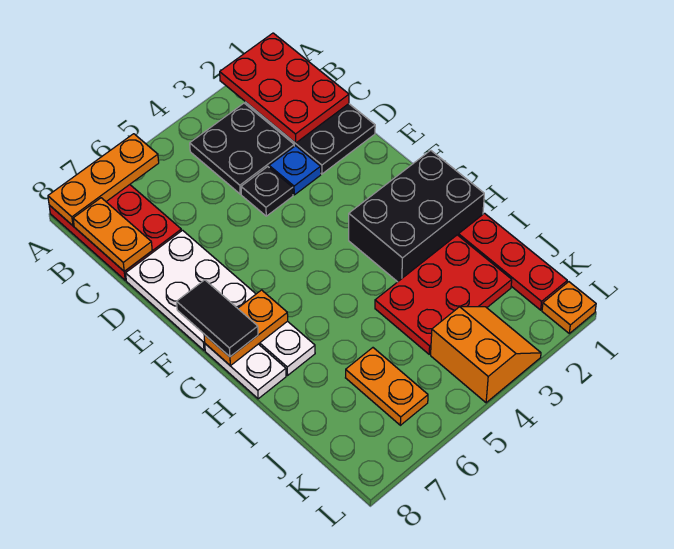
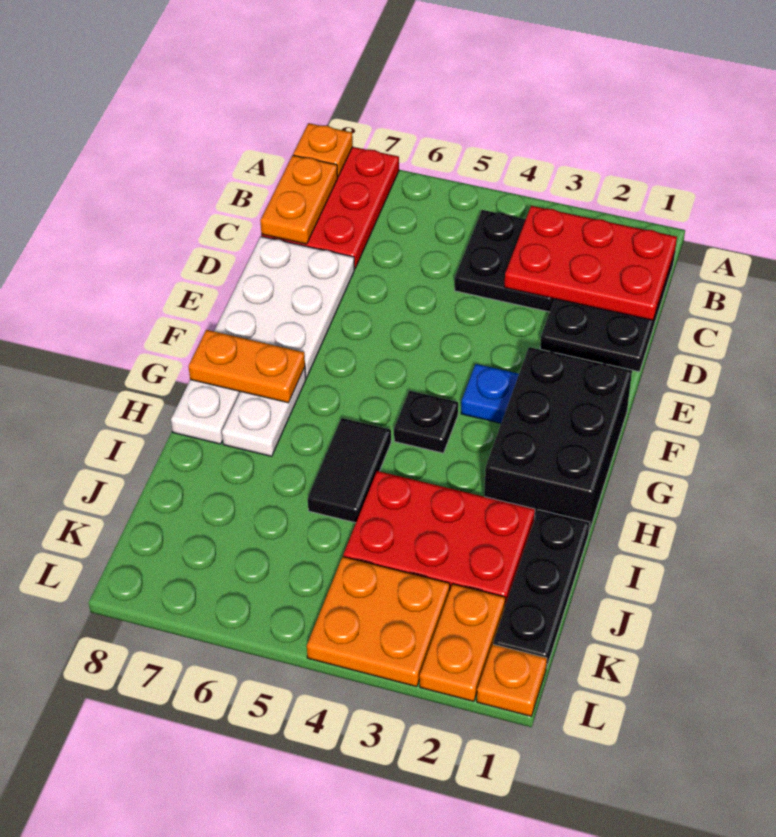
red 2x3 plate [220,33,349,143] -> red 2x3 plate turned to [504,206,677,320]
orange 1x3 plate [48,134,159,226] -> orange 1x1 plate [293,123,353,176]
blue 1x1 plate [269,146,321,195] -> blue 1x1 plate moved to [461,364,519,423]
black 1x1 plate [241,167,293,216] -> black 1x1 plate moved to [394,391,458,453]
black 1x2 tile [177,280,258,357] -> black 1x2 tile moved to [308,418,391,523]
black 2x3 brick [349,150,484,282] -> black 2x3 brick turned to [484,347,632,531]
red 1x3 plate [458,213,567,310] -> black 1x3 plate [493,510,590,668]
orange 1x2 plate [346,348,428,425] -> orange 1x2 plate moved to [420,584,505,701]
orange 2x2 slope [431,307,541,403] -> orange 2x2 plate [307,557,450,687]

